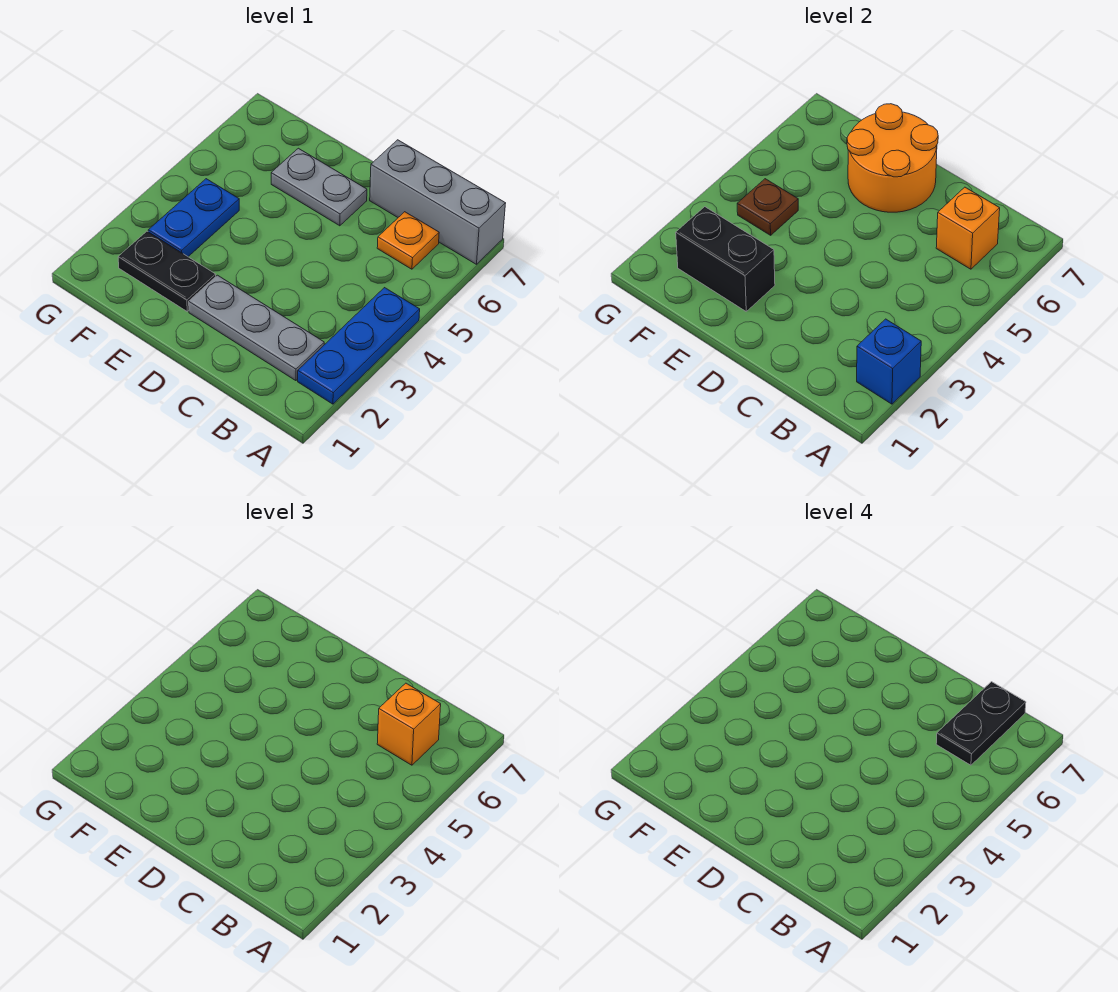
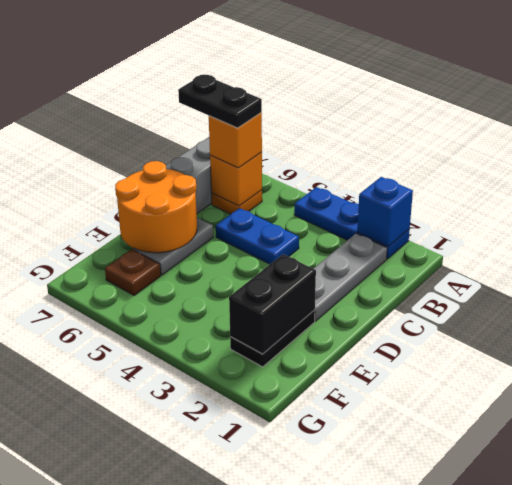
blue 1x2 plate [148,179,239,257] -> blue 1x2 plate moved to [216,208,299,264]
brown 1x1 plate [737,179,798,235] -> brown 1x1 plate moved to [105,249,161,296]

